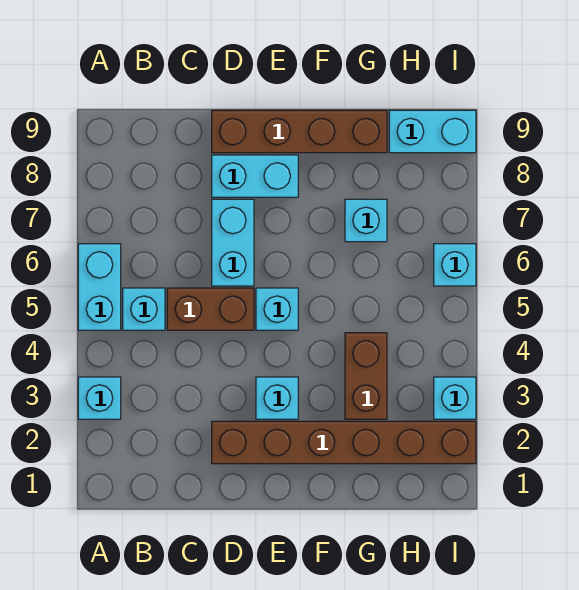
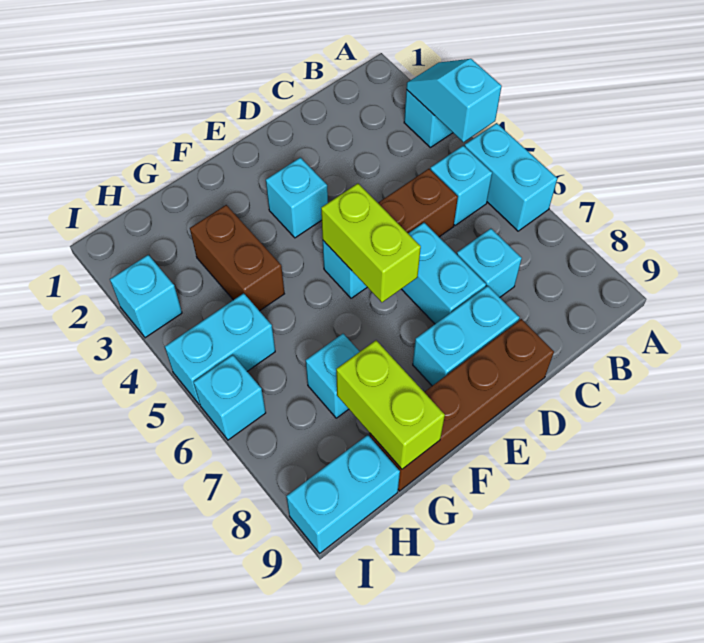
none -> cyan 1x2 slope [406,59,502,142]
none -> cyan 1x1 brick [457,228,522,297]
brown 1x6 brick [212,421,476,464] -> none
none -> lime 1x2 brick [321,183,421,302]
none -> lime 1x2 brick [336,340,445,469]
none -> cyan 1x2 brick [165,293,275,405]

